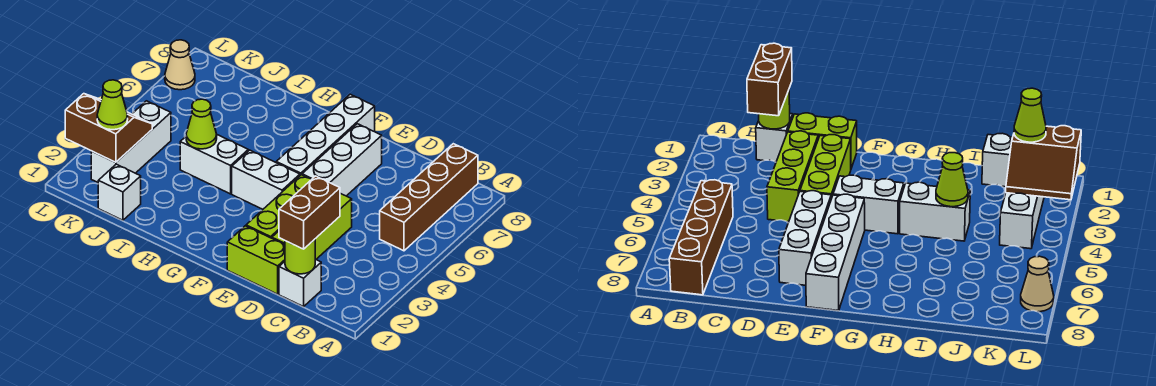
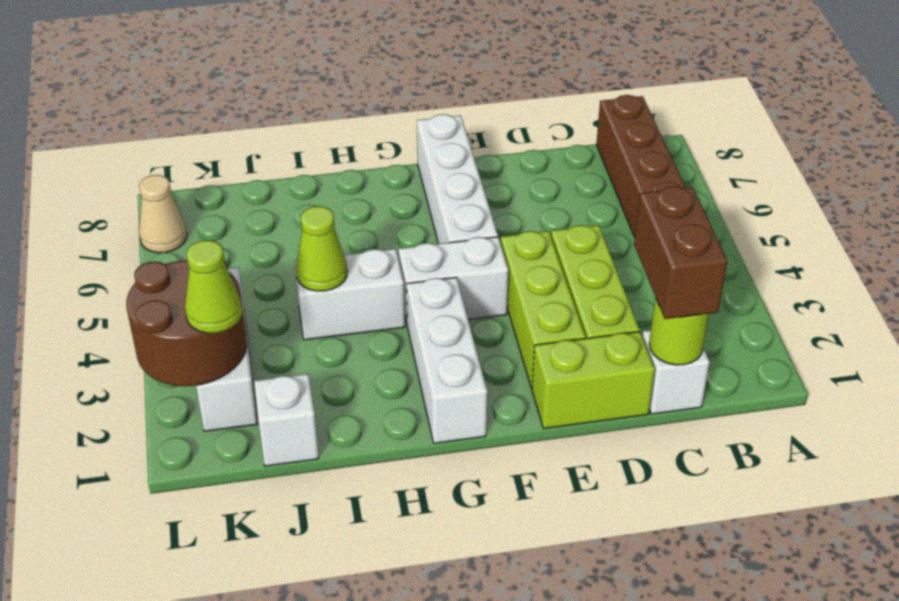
white 1x3 brick [302,124,382,196] -> white 1x3 brick moved to [407,277,487,443]
brown 2x2 slope [65,94,152,162] -> brown 2x2 round brick [126,260,247,386]

